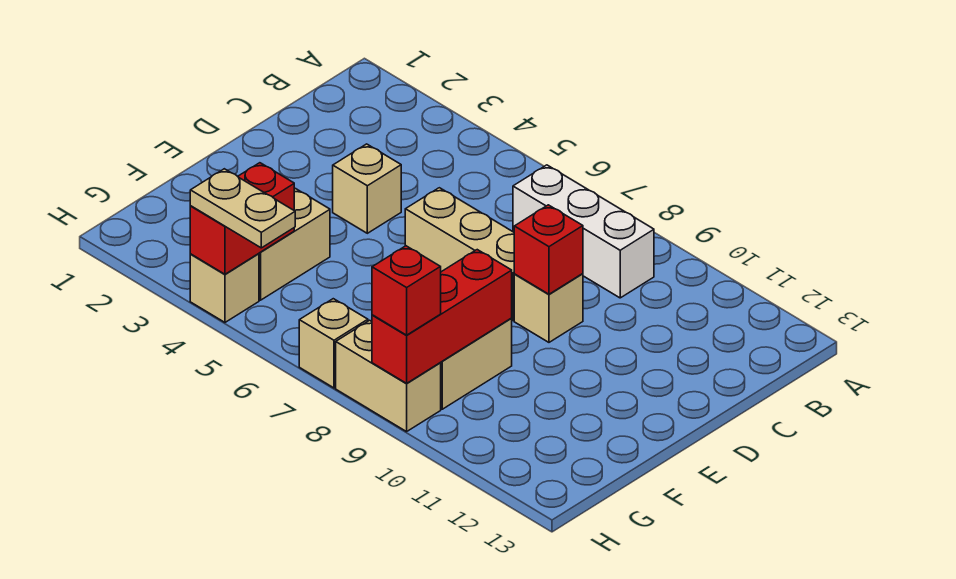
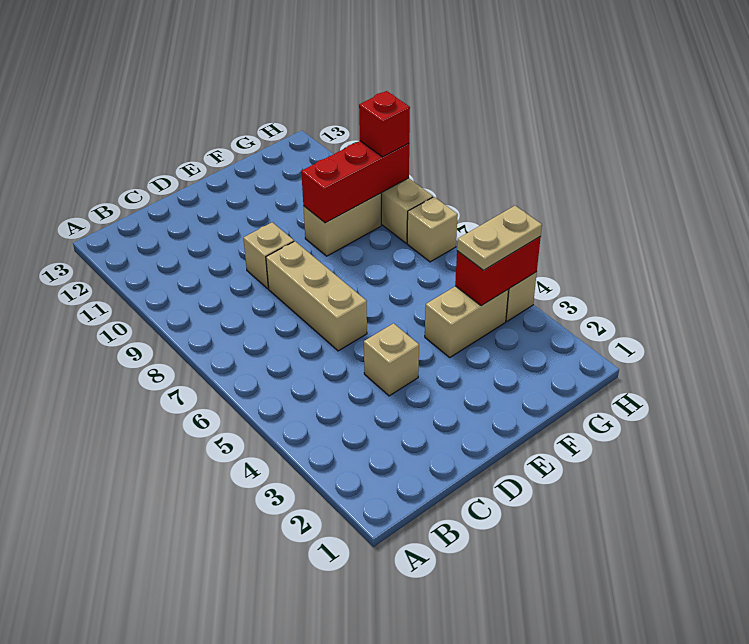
white 1x3 brick [513,165,654,298] -> none
red 1x1 brick [514,205,583,294] -> none
tan 1x2 plate [190,169,295,248] -> tan 1x2 plate turned to [457,206,542,270]

